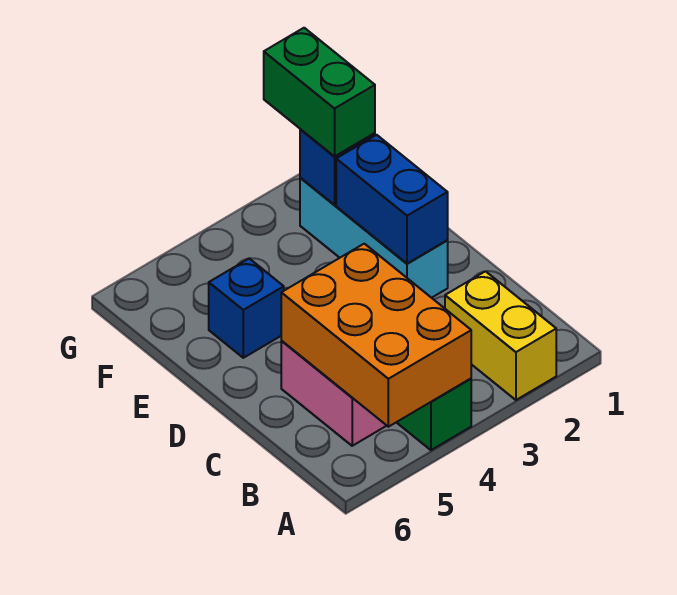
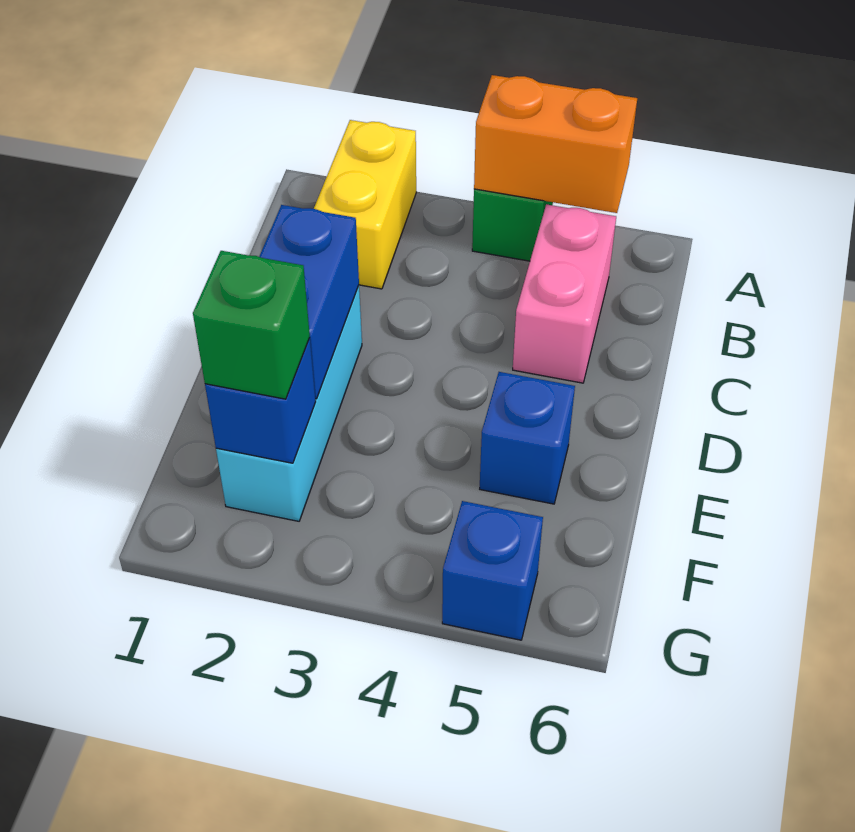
orange 2x3 brick [281,244,471,427] -> orange 1x2 brick [474,75,637,213]
green 1x2 brick [264,28,375,156] -> green 1x1 brick [193,251,310,399]
none -> blue 1x1 brick [442,501,543,640]

